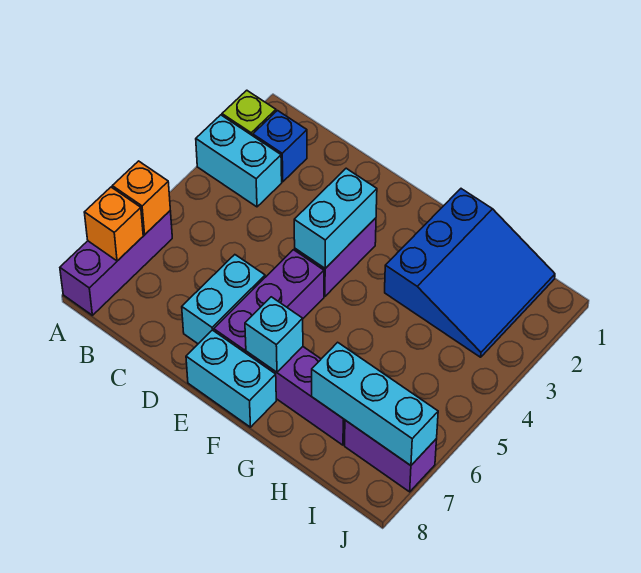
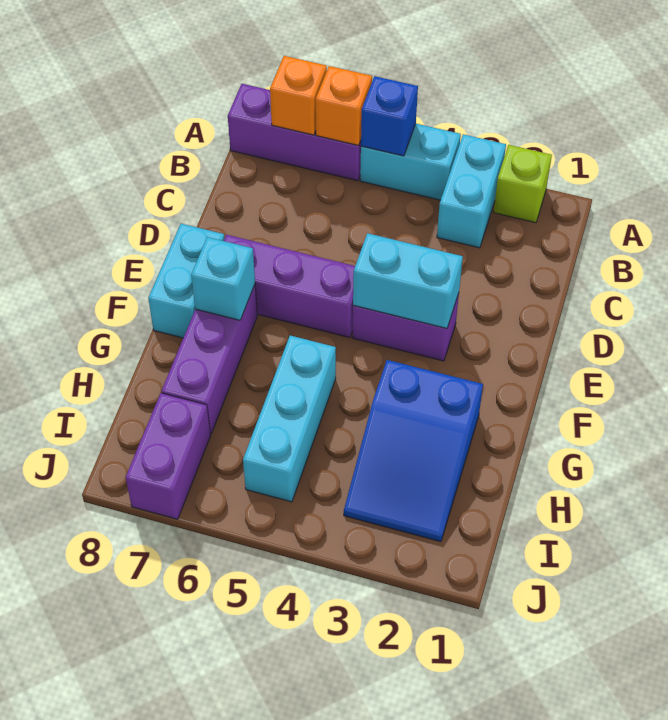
blue 1x1 brick [253,111,307,182] -> blue 1x1 brick moved to [361,76,418,156]
cyan 1x2 brick [182,255,265,344] -> cyan 1x2 brick moved to [360,124,461,200]
blue 3x3 slope [385,189,555,357] -> blue 2x3 slope [344,360,483,542]
cyan 1x3 brick [312,342,438,465] -> cyan 1x3 brick moved to [243,336,336,502]

